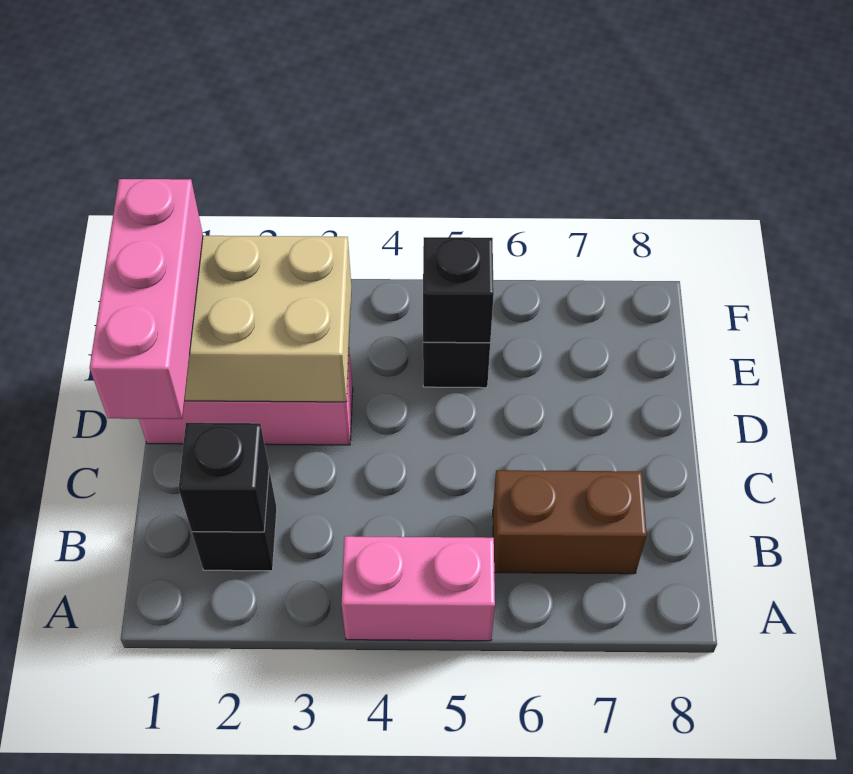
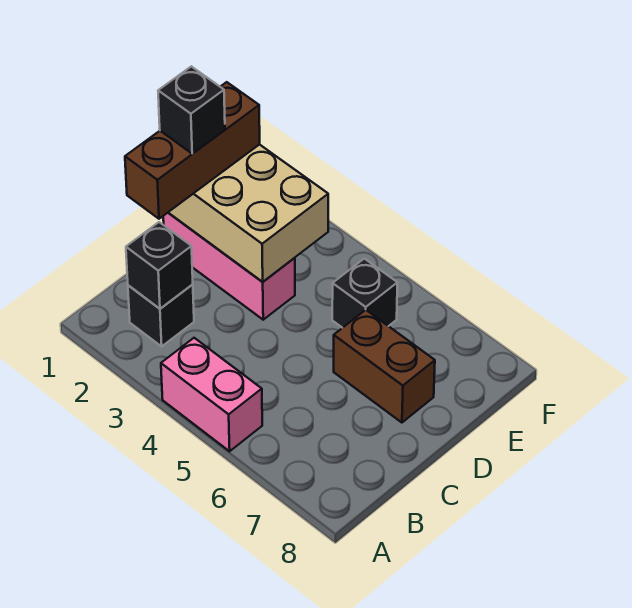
brown 1x2 brick [493,470,647,574] -> brown 1x2 brick moved to [334,310,435,423]
pink 1x3 brick [90,179,203,419] -> brown 1x3 brick [125,82,260,219]
black 1x1 brick [423,237,494,343] -> black 1x1 brick moved to [158,66,225,153]

